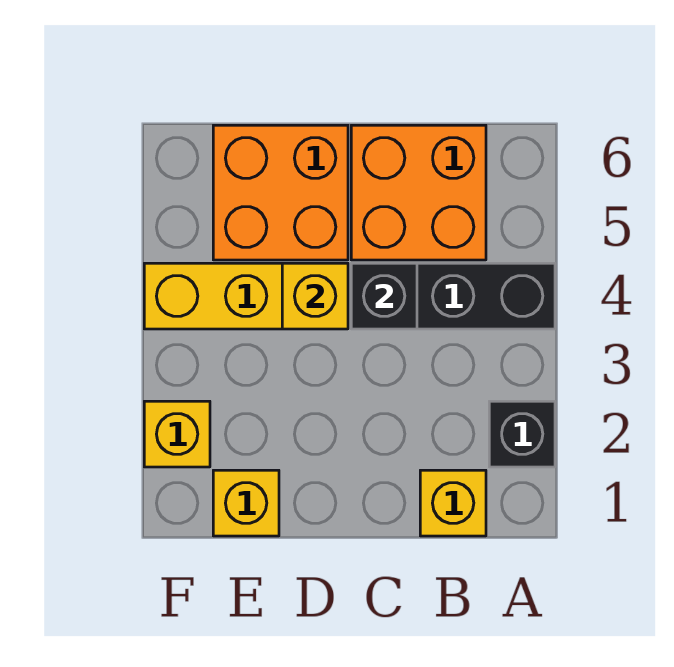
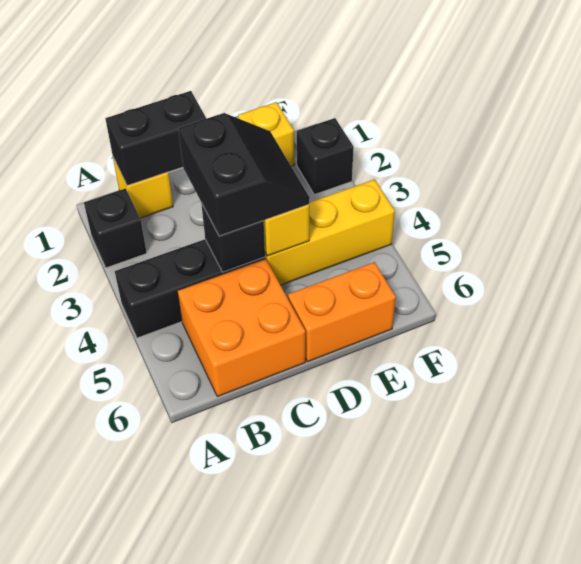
none -> black 1x2 brick [105,91,206,186]
none -> black 2x2 slope [178,113,310,236]
orange 2x2 brick [213,125,348,260] -> orange 1x2 brick [288,262,396,362]
yellow 1x1 brick [144,401,210,467] -> black 1x1 brick [297,118,354,195]

